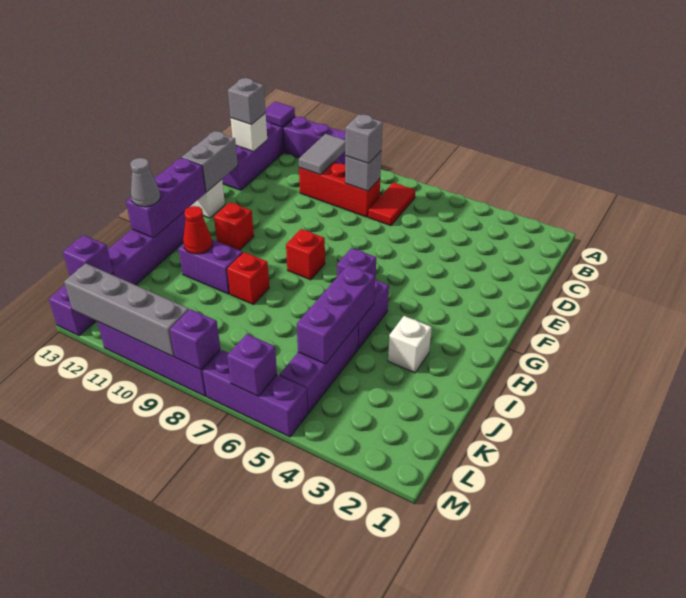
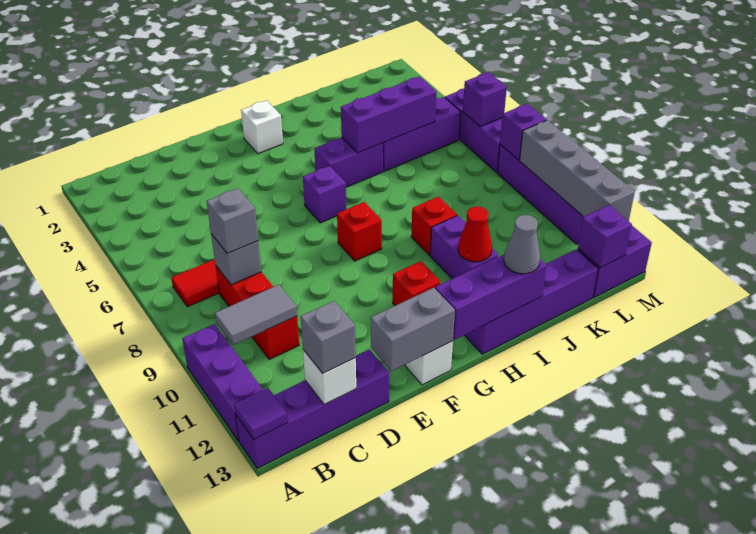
white 1x1 brick [388,316,432,373] -> white 1x1 brick moved to [241,100,283,154]

